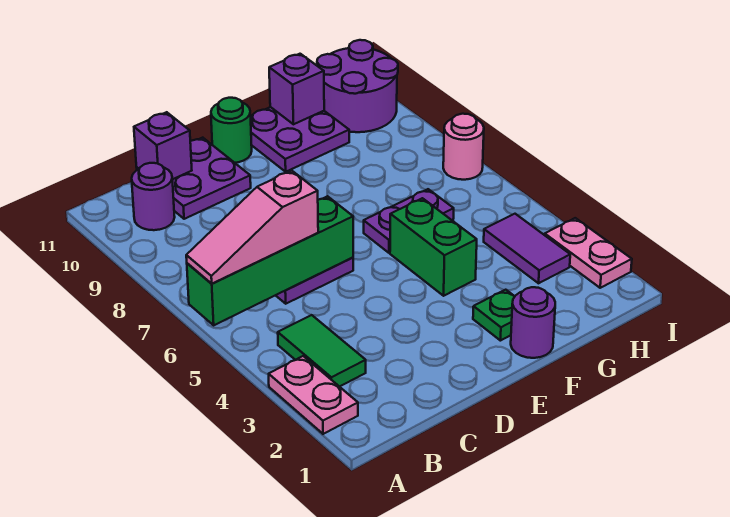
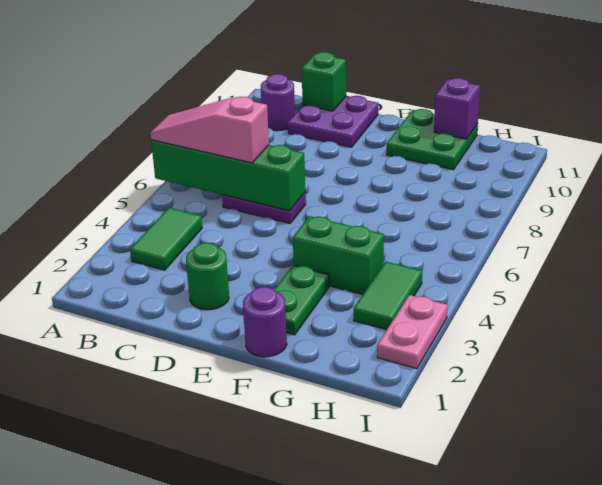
pink 1x2 plate [269,356,358,434] -> none
purple 1x1 brick [134,112,192,179] -> green 1x1 brick [302,52,346,111]
green 1x1 round brick [211,98,252,163] -> green 1x1 round brick moved to [186,243,229,310]
green 1x1 plate [473,290,515,341] -> green 1x2 plate [274,265,329,335]
green 1x2 brick [390,198,477,296] -> green 1x2 brick turned to [293,216,384,294]
purple 1x2 plate [364,189,454,253] -> none
purple 2x2 plate [251,107,349,172] -> green 2x2 plate [387,109,478,170]
purple 1x2 tile [484,214,570,283] -> green 1x2 tile [354,261,422,330]
purple 2x2 round brick [317,40,398,132] -> none
pink 1x1 round brick [443,114,484,180] -> none

